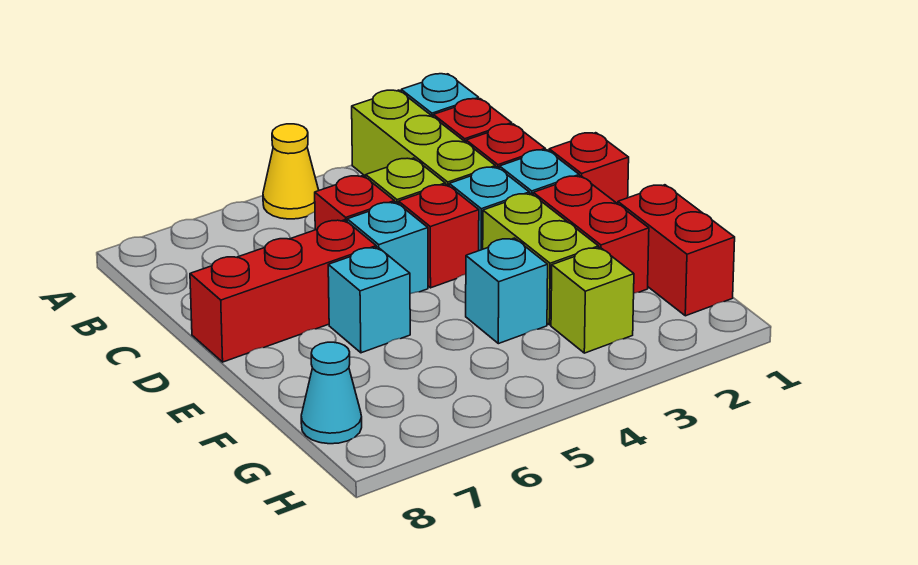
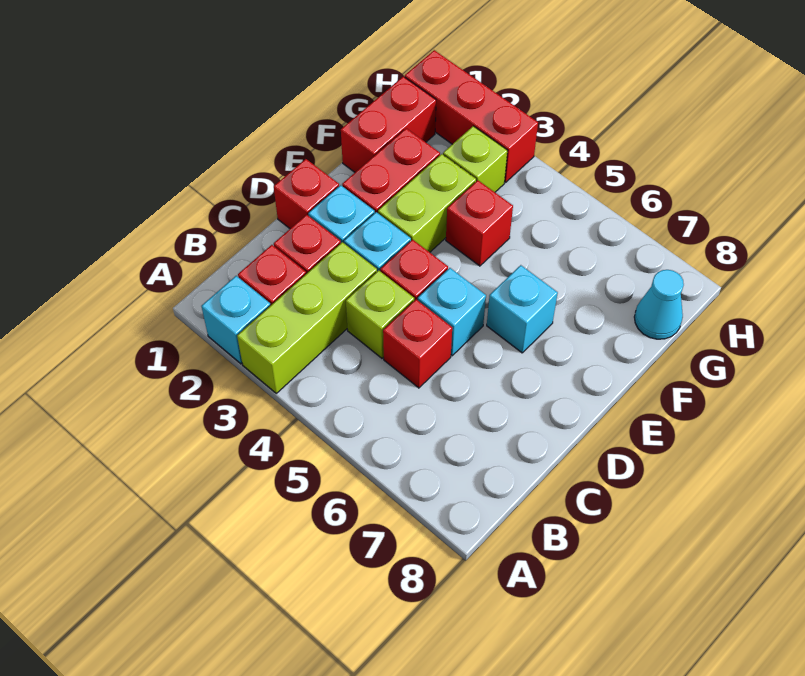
yellow 1x1 cone [263,124,319,219] -> none
red 1x3 brick [190,220,376,362] -> red 1x3 brick moved to [405,50,538,182]
cyan 1x1 brick [466,238,548,344] -> red 1x1 brick [446,180,513,266]

